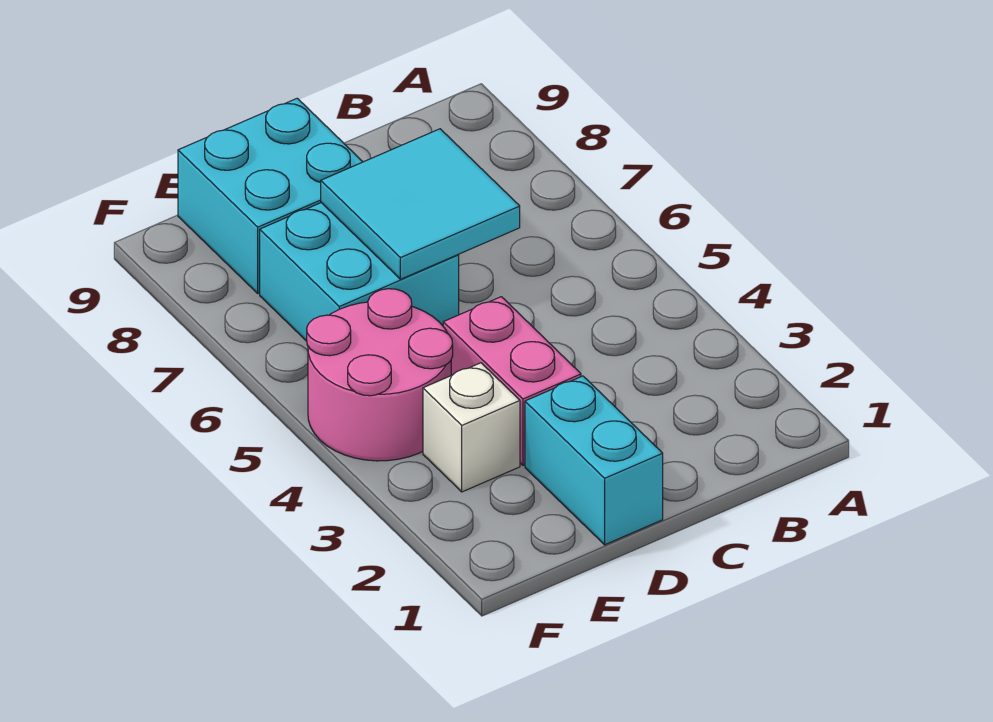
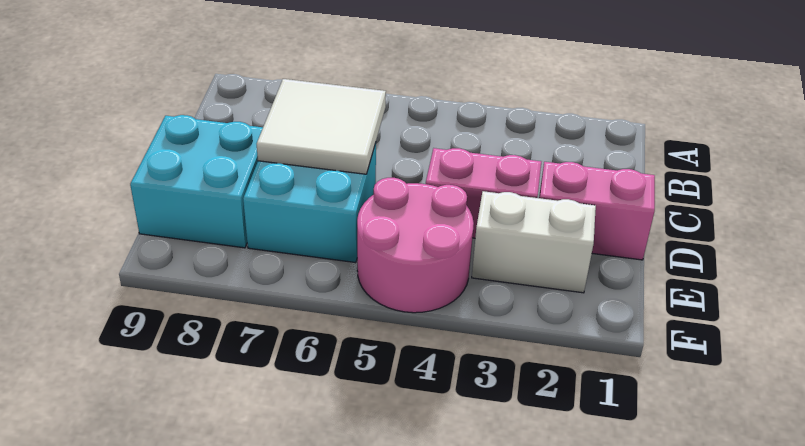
cyan 2x2 tile [321,129,520,279] -> white 2x2 tile [257,79,386,174]
cyan 1x2 brick [525,376,663,545] -> pink 1x2 brick [539,162,655,260]
white 1x1 brick [423,363,520,492] -> white 1x2 brick [472,191,596,293]

